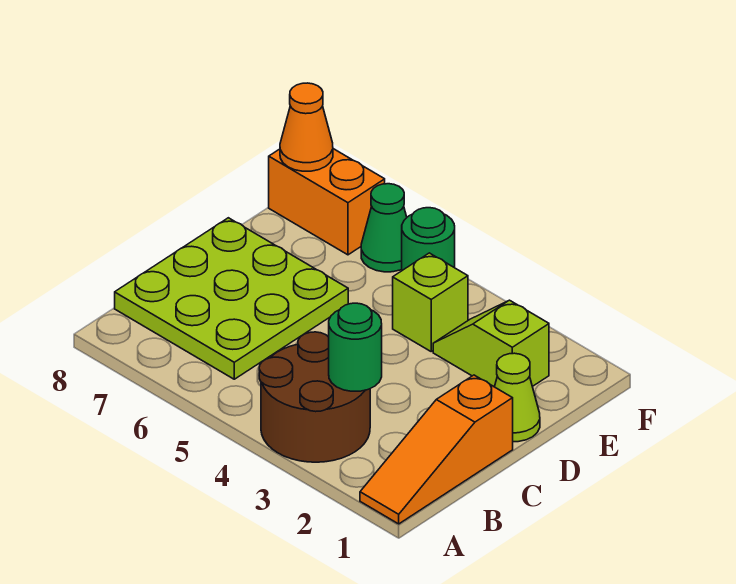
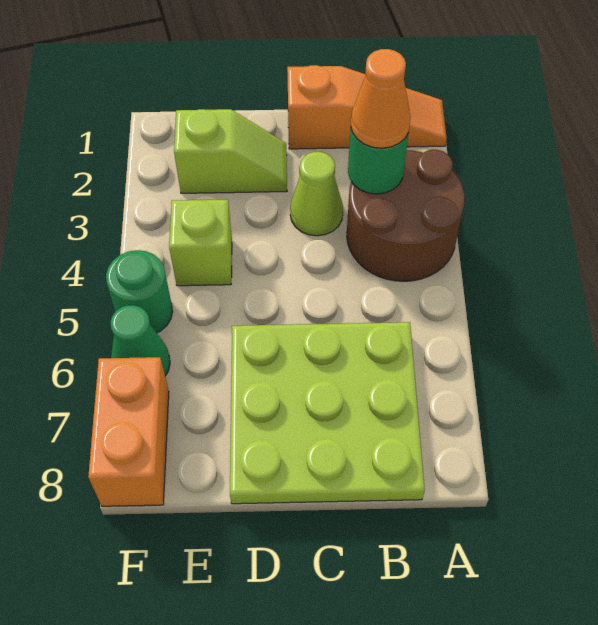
lime 1x1 cone [495,353,540,442] -> lime 1x1 cone moved to [290,152,343,236]
lime 1x2 slope [433,300,549,387] -> lime 1x2 slope turned to [174,109,287,193]
orange 1x1 cone [280,83,333,171] -> orange 1x1 cone moved to [351,49,411,148]

